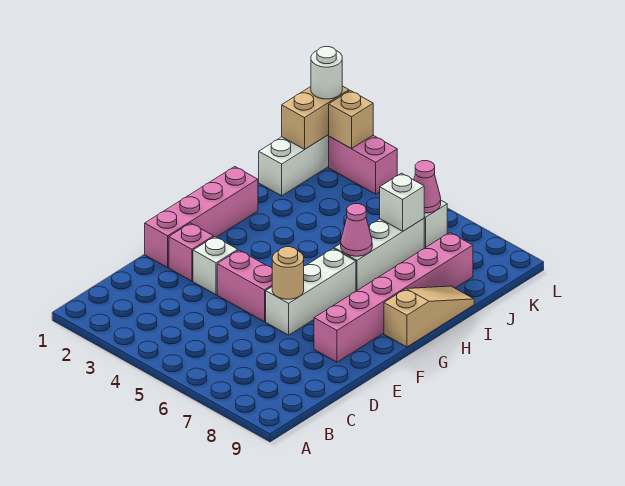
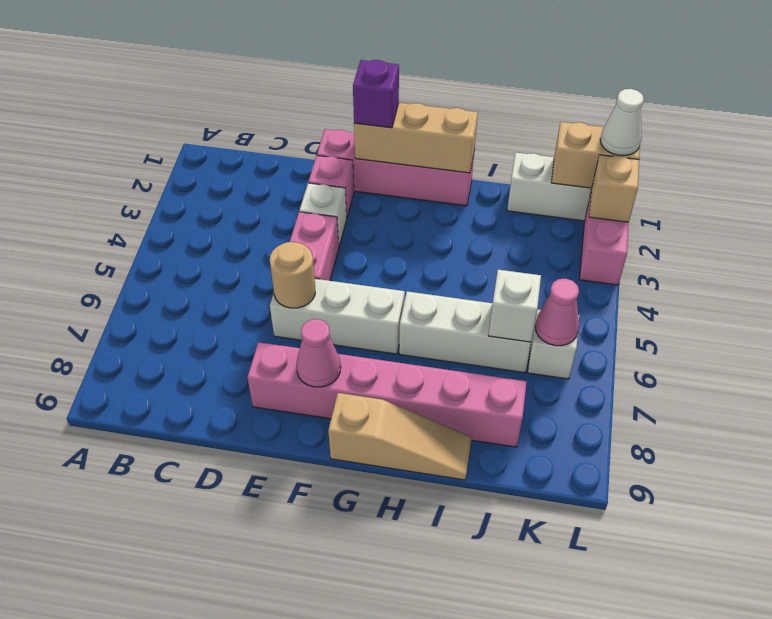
none -> tan 1x3 brick [354,103,478,173]
none -> purple 1x1 brick [353,60,399,128]
pink 1x1 cone [341,204,372,256] -> pink 1x1 cone moved to [296,319,341,387]
white 1x1 round brick [311,47,342,99] -> white 1x1 cone [600,89,644,155]

